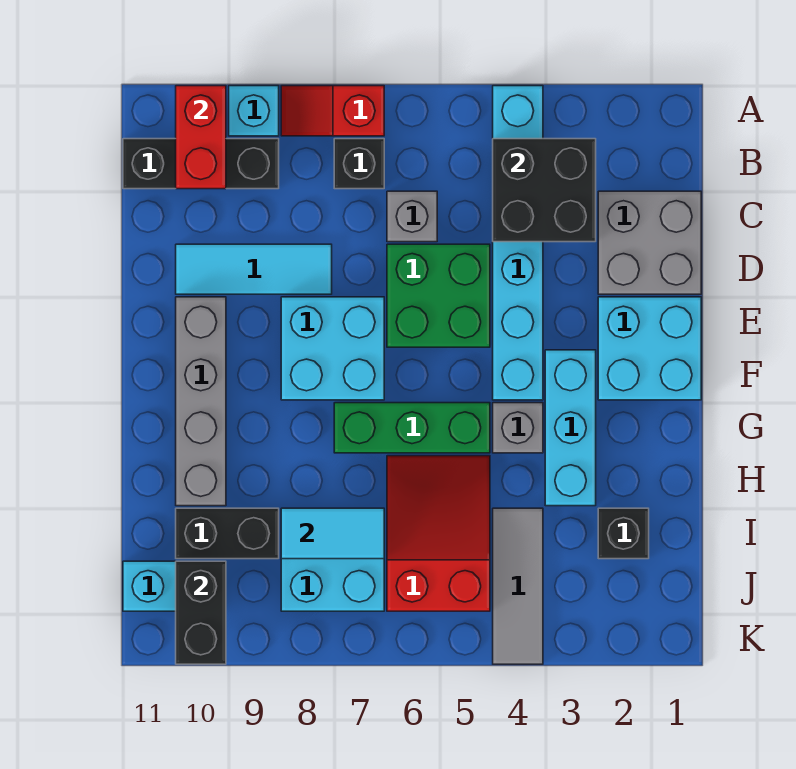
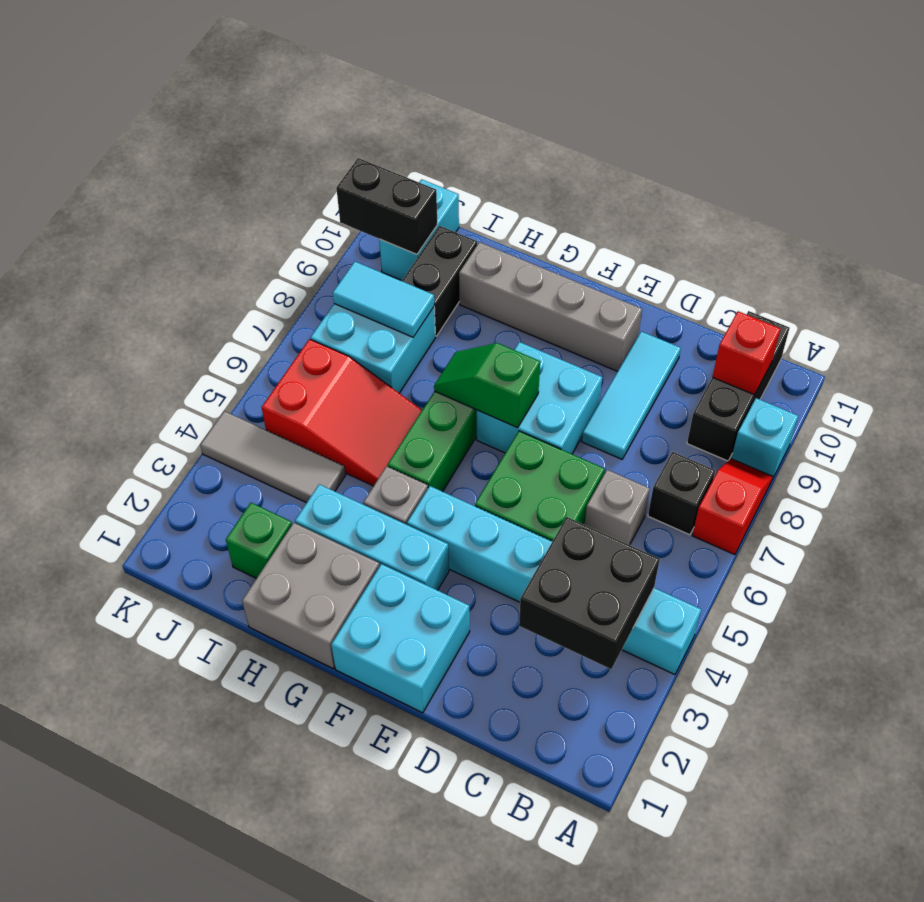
red 1x2 brick [176,86,226,189] -> red 1x1 brick [713,311,780,395]
grey 2x2 brick [598,191,701,294] -> grey 2x2 brick moved to [242,523,380,669]
none -> green 1x2 slope [434,343,540,428]
black 1x1 brick [598,508,649,559] -> green 1x1 brick [226,503,292,578]
cyan 1x2 tile [281,508,384,559] -> cyan 1x2 tile turned to [333,262,434,337]

